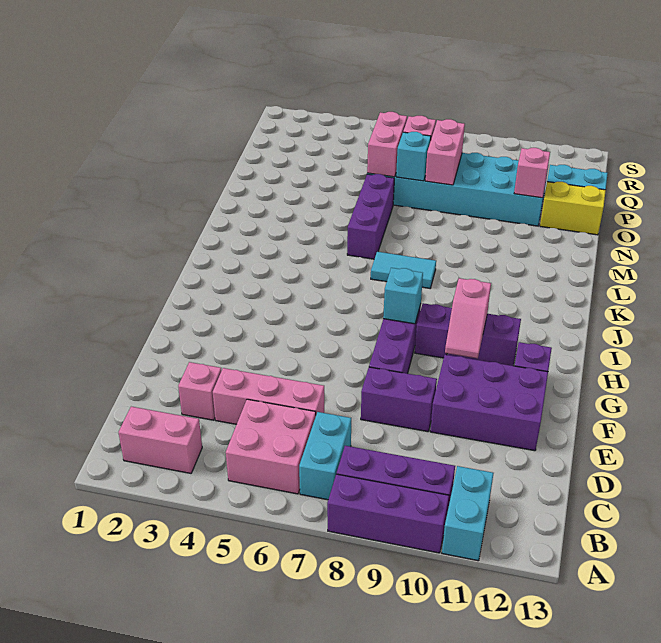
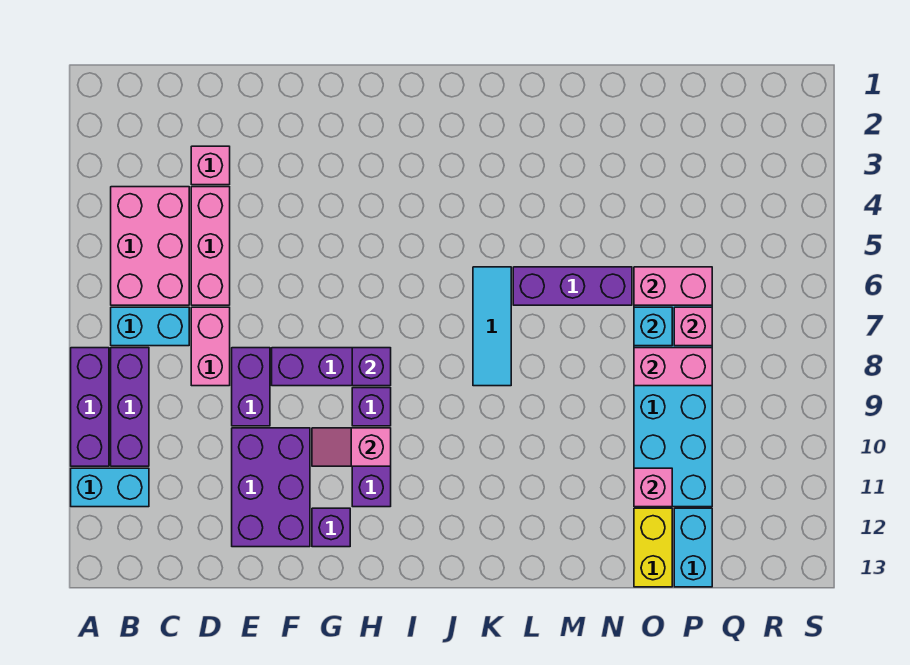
pink 1x2 brick [118,407,202,473] -> pink 1x2 brick moved to [191,307,230,386]
pink 2x2 brick [226,399,316,494] -> pink 2x3 brick [111,187,189,305]
cyan 1x1 brick [383,268,423,324] -> purple 1x1 brick [352,348,391,386]
cyan 1x2 tile [371,252,436,288] -> cyan 1x3 tile [473,267,511,386]

